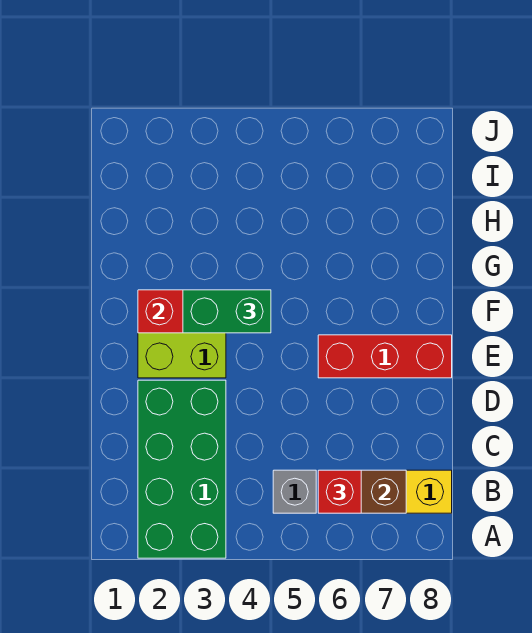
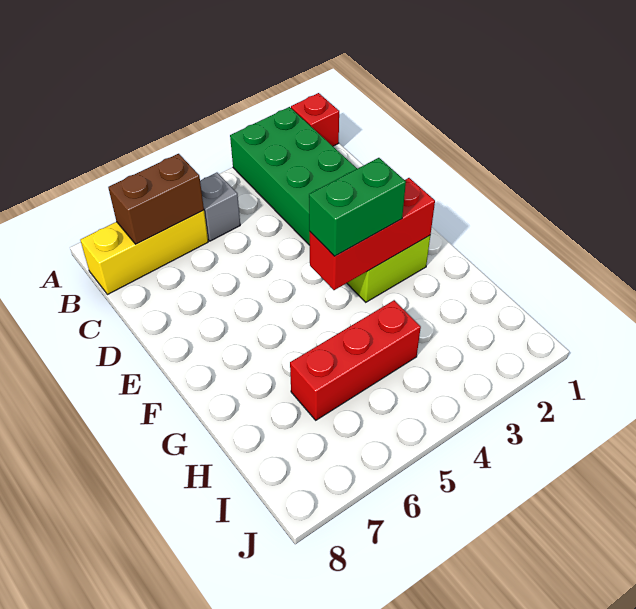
red 1x1 brick [318,470,361,513] -> red 1x1 brick moved to [291,93,339,146]
red 1x3 brick [318,335,452,378] -> red 1x3 brick moved to [290,300,421,420]

